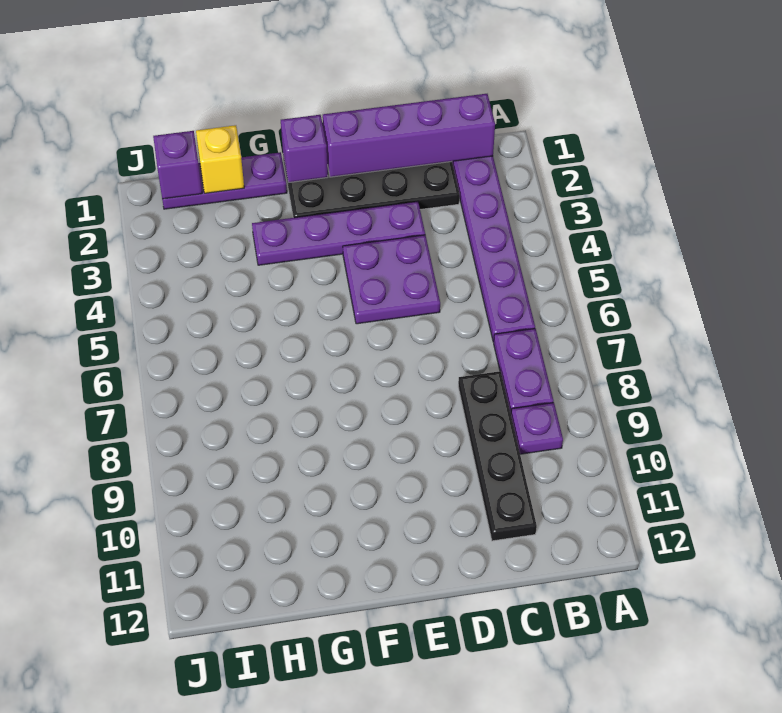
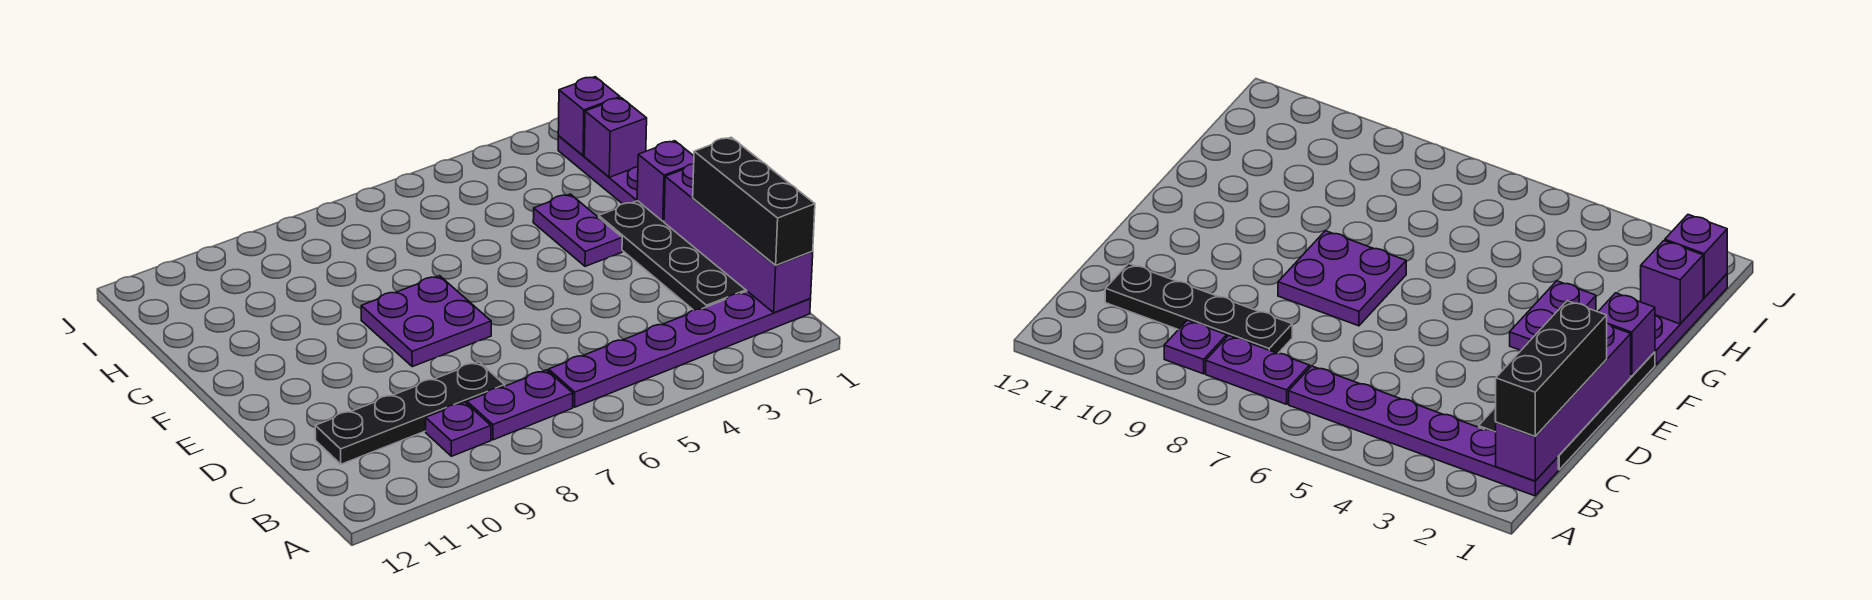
none -> black 1x3 brick [693,137,815,265]
purple 1x4 plate [252,201,425,265] -> purple 1x2 plate [533,194,622,266]
purple 2x2 plate [343,235,440,324] -> purple 2x2 plate moved to [361,276,491,367]
yellow 1x1 brick [196,125,244,193] -> purple 1x1 brick [584,98,647,177]

